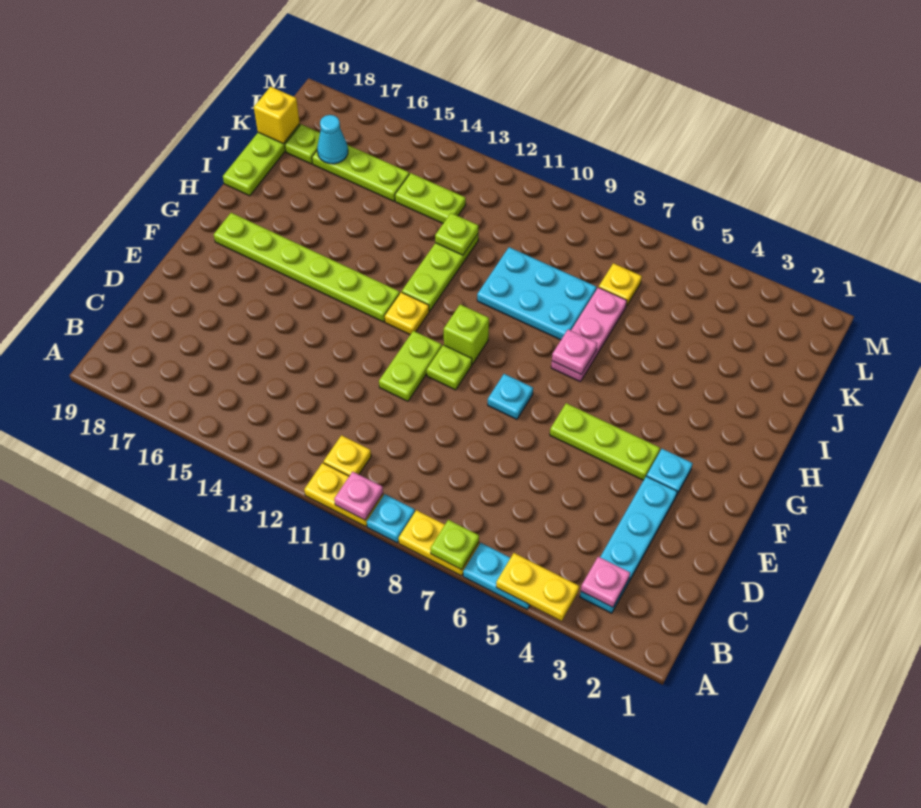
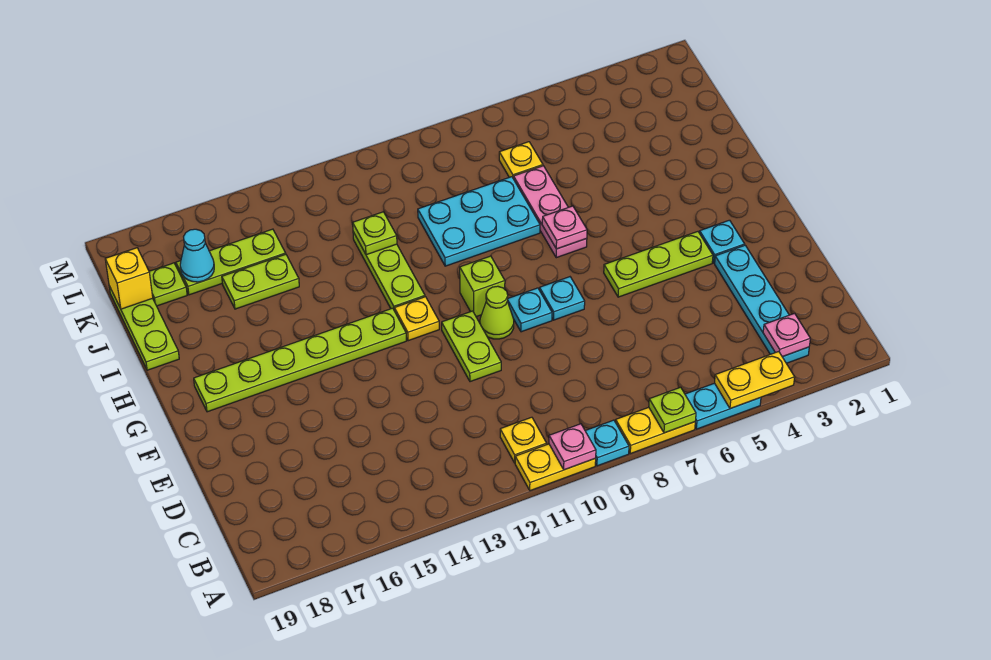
none -> cyan 1x1 plate [507,288,552,332]
lime 1x1 plate [427,345,472,390] -> lime 1x1 cone [480,286,514,339]
lime 1x2 plate [395,173,466,223] -> lime 1x2 plate moved to [222,254,299,309]

